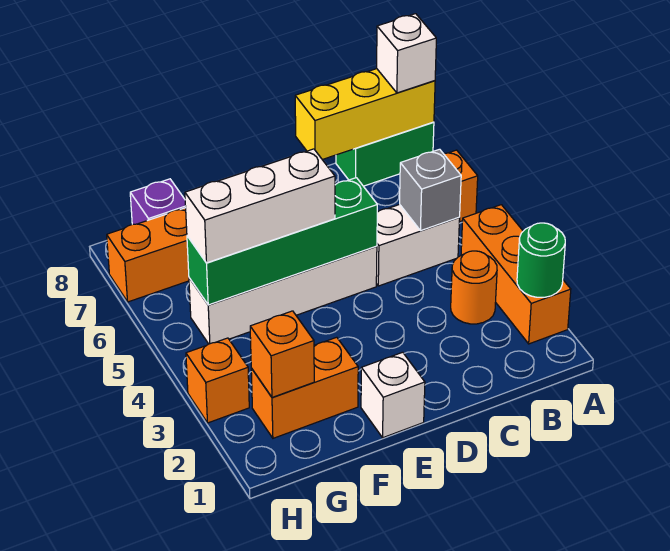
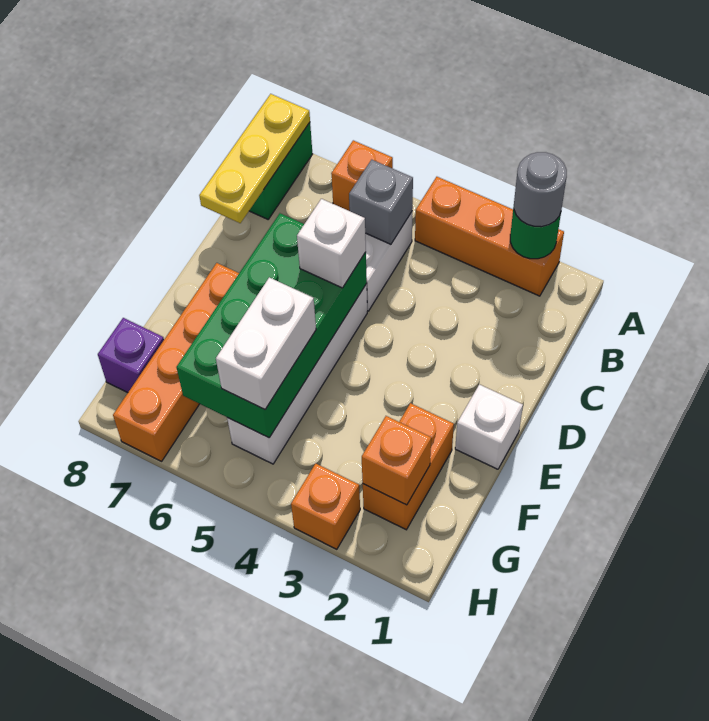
none -> grey 1x1 round brick [514,152,567,227]
yellow 1x3 brick [295,69,435,160] -> yellow 1x3 plate [199,94,310,223]
white 1x1 brick [377,14,436,93] -> white 1x1 brick moved to [297,199,366,288]
orange 1x1 round brick [451,251,497,324] -> none
green 1x4 brick [187,178,377,305] -> green 2x4 brick [176,213,367,438]
white 1x3 brick [185,149,335,263] -> white 1x2 brick [216,277,316,409]

